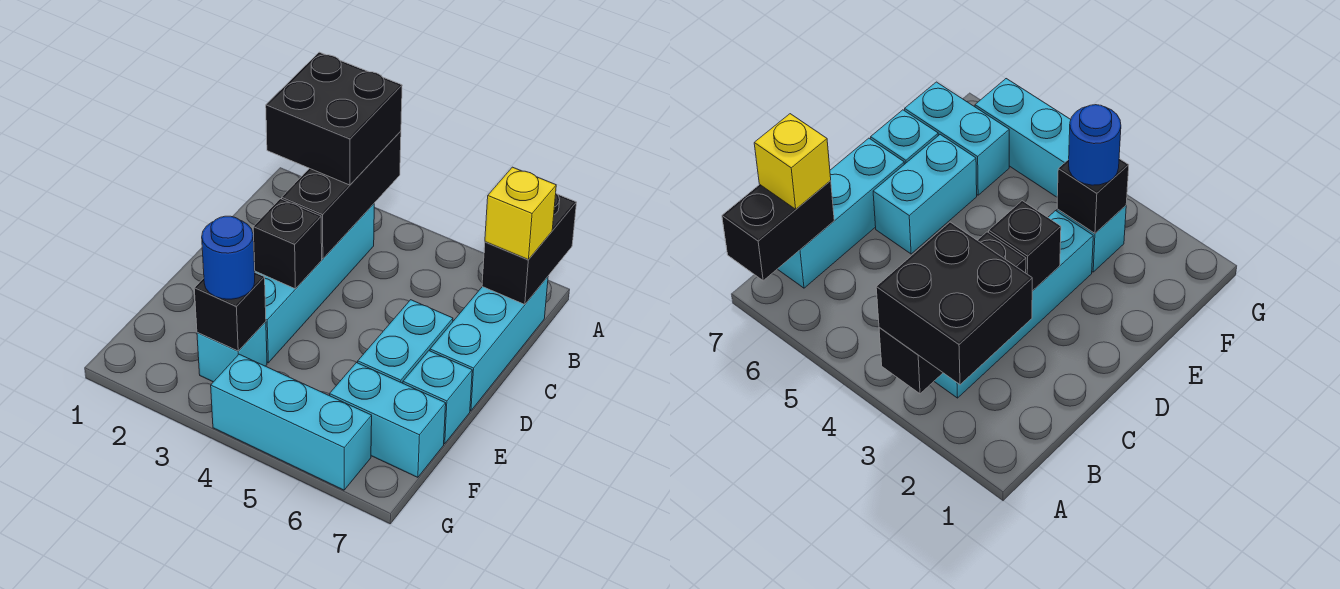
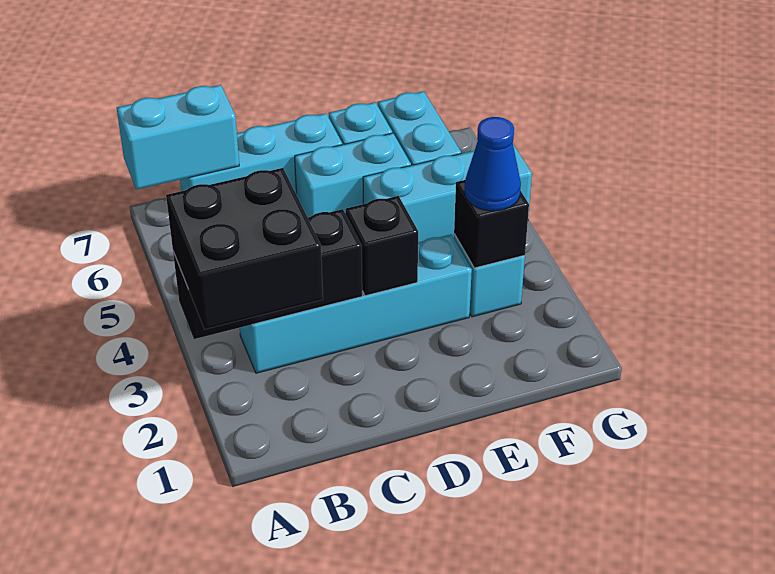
black 1x2 brick [482,194,577,305] -> cyan 1x2 brick [117,85,239,190]
yellow 1x1 brick [485,167,556,259] -> none
blue 1x1 round brick [202,216,255,299] -> blue 1x1 cone [464,117,521,211]
cyan 1x3 brick [211,354,372,490] -> cyan 1x3 brick turned to [363,145,532,242]

